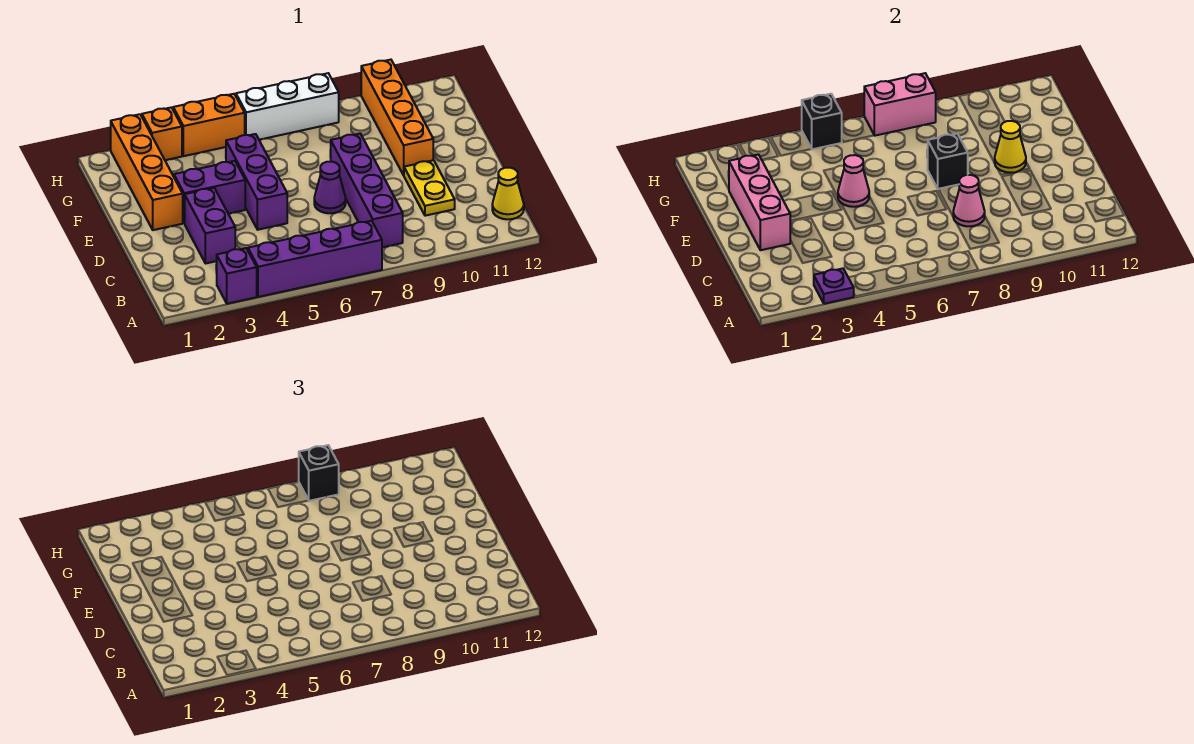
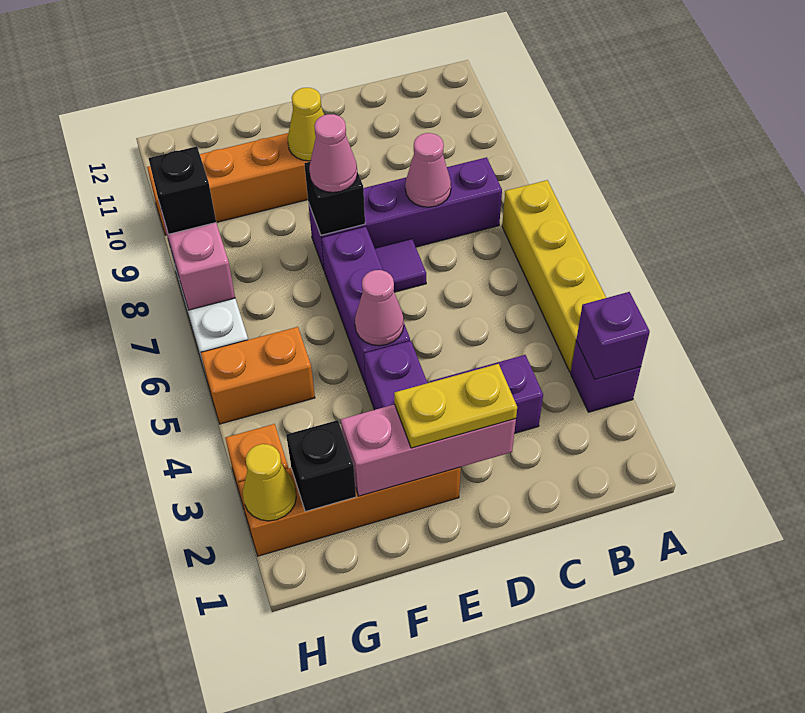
purple 1x1 plate [814,269,854,304] -> purple 1x1 brick [576,292,650,380]
purple 1x4 brick [248,221,382,297] -> yellow 1x4 brick [502,180,606,372]
yellow 1x1 cone [492,168,524,219] -> yellow 1x1 cone moved to [243,444,296,521]
yellow 1x2 plate [404,160,455,216] -> yellow 1x2 plate moved to [394,364,517,448]
purple 1x3 brick [226,134,287,230] -> purple 1x3 brick turned to [322,226,410,384]
purple 1x1 cone [314,162,346,213] -> purple 1x1 tile [375,239,426,292]
none -> pink 1x1 cone [309,114,357,192]
orange 1x2 brick [173,94,245,156] -> orange 1x2 brick turned to [201,327,315,424]
black 1x1 brick [802,94,842,149] -> black 1x1 brick moved to [286,420,356,512]

